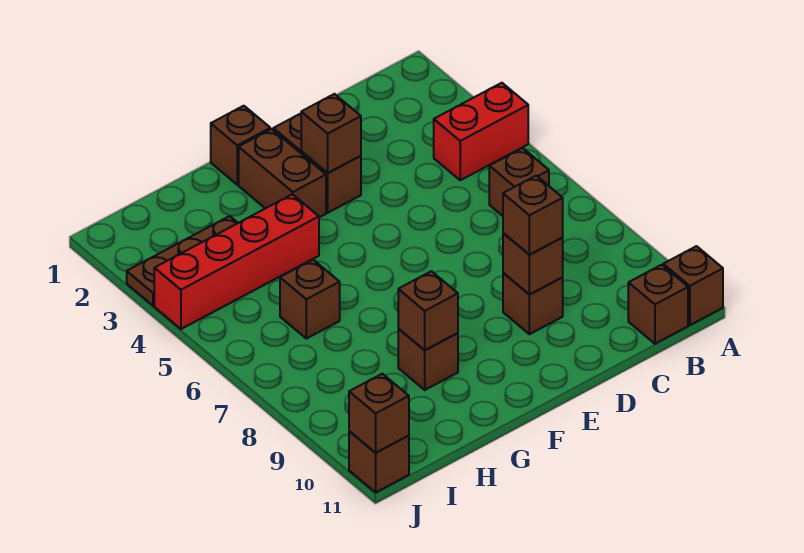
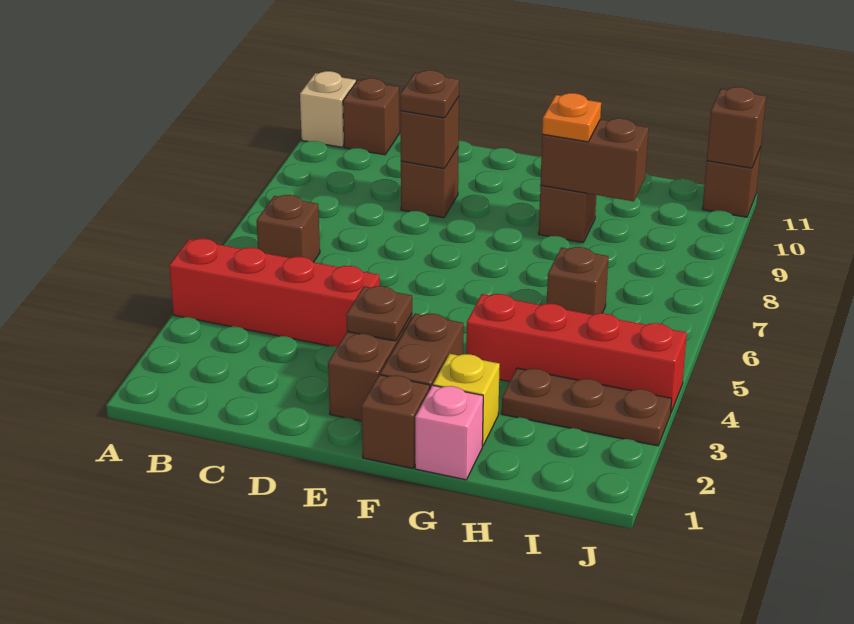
red 1x2 brick [434,83,528,180] -> red 1x4 brick [169,239,380,347]
brown 1x1 brick [663,246,723,325] -> tan 1x1 brick [300,71,356,147]
brown 1x1 brick [503,176,563,255] -> brown 1x1 plate [400,70,459,118]
brown 1x1 brick [301,94,361,173] -> brown 1x1 plate [346,286,412,341]
none -> pink 1x1 brick [415,385,483,480]
none -> yellow 1x1 brick [433,354,500,446]
brown 1x1 brick [398,271,458,350] -> brown 1x2 brick [540,118,649,201]
none -> orange 1x1 plate [542,93,601,142]

